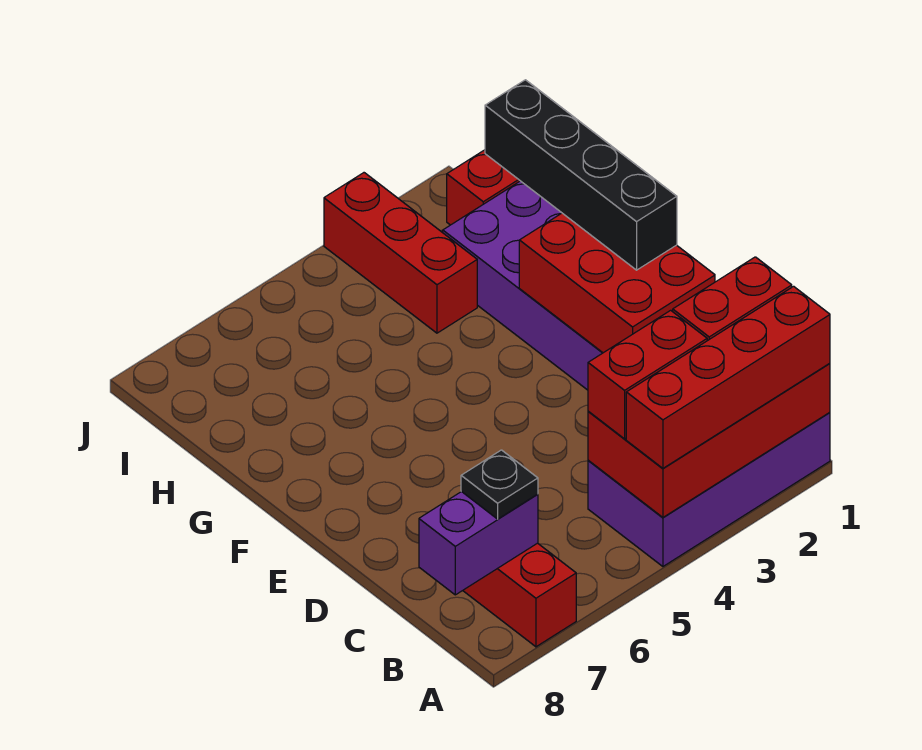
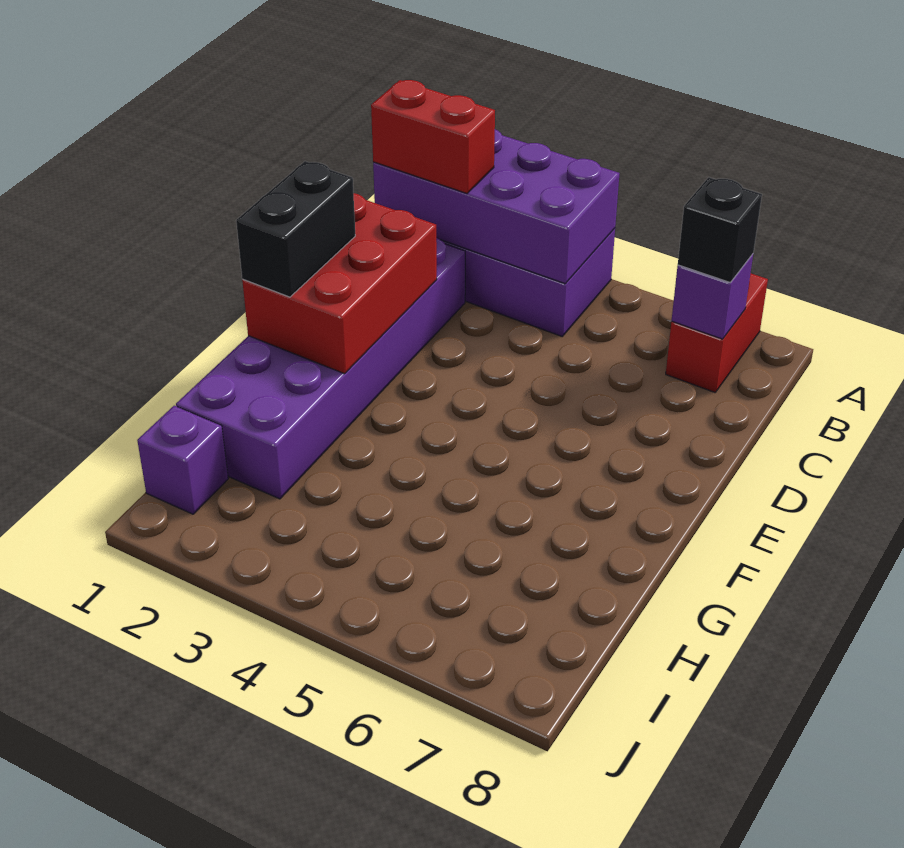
red 2x4 brick [588,363,830,517] -> purple 2x4 brick [373,129,620,284]
red 1x4 brick [626,286,830,468] -> none
red 1x2 brick [588,310,707,439] -> none
purple 1x2 brick [419,491,538,595] -> purple 1x1 brick [672,254,753,339]
black 1x1 plate [461,450,538,519] -> black 1x1 brick [678,177,762,283]
black 1x4 brick [485,80,677,270] -> black 1x2 brick [236,161,355,297]
red 1x3 brick [324,173,477,333] -> none
red 1x1 brick [447,150,520,225] -> purple 1x1 brick [137,406,228,514]

